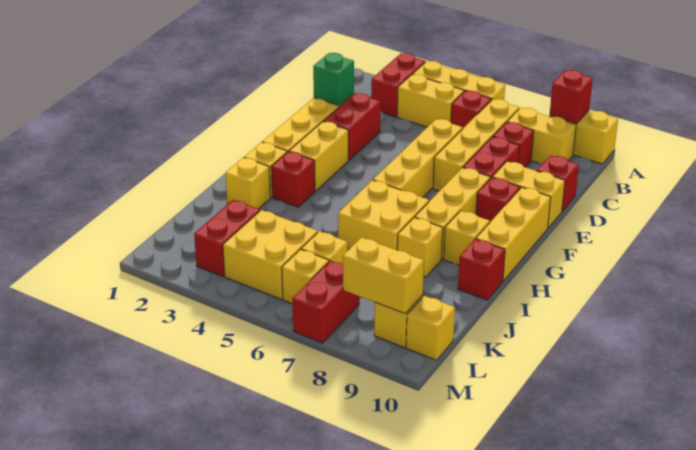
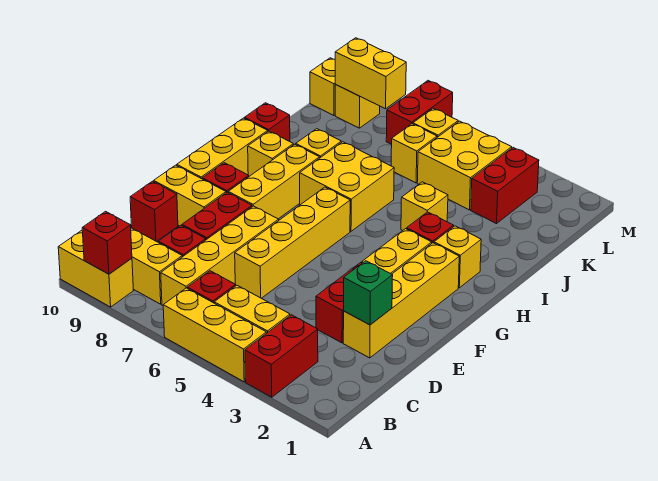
yellow 1x1 brick [226,157,270,209] -> yellow 1x1 brick moved to [401,182,448,231]

